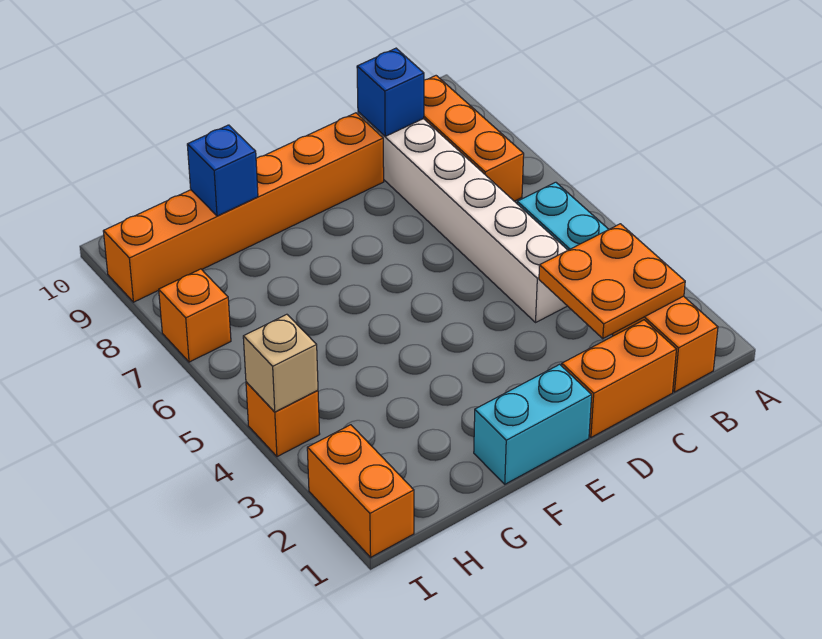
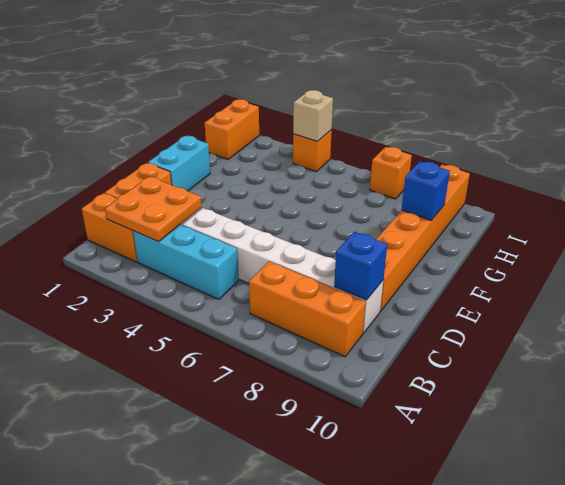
orange 1x2 brick [307,425,414,557] -> orange 1x2 brick turned to [205,99,259,159]

